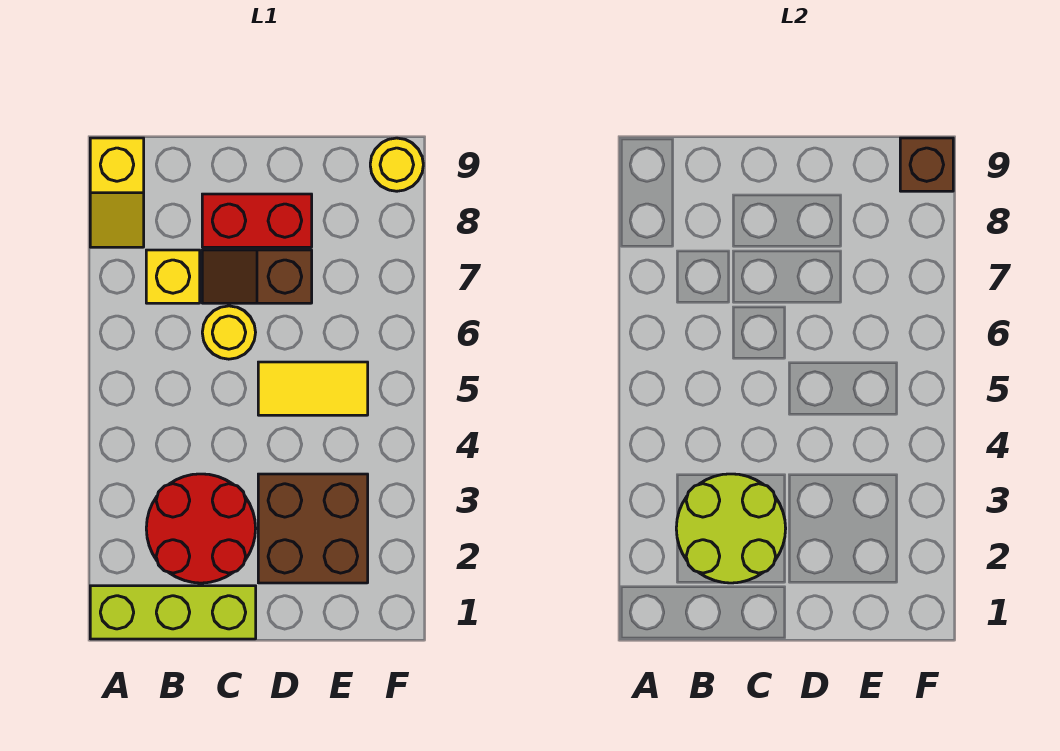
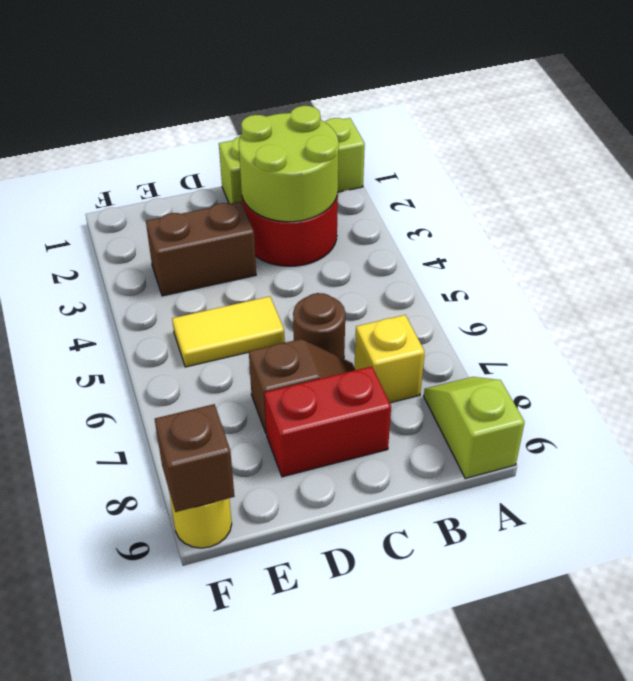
yellow 1x2 slope [90,138,144,247] -> lime 1x2 slope [424,377,525,478]
yellow 1x1 round brick [202,306,256,359] -> brown 1x1 round brick [293,293,345,359]
brown 2x2 brick [258,474,368,583] -> brown 1x2 brick [146,201,256,296]

